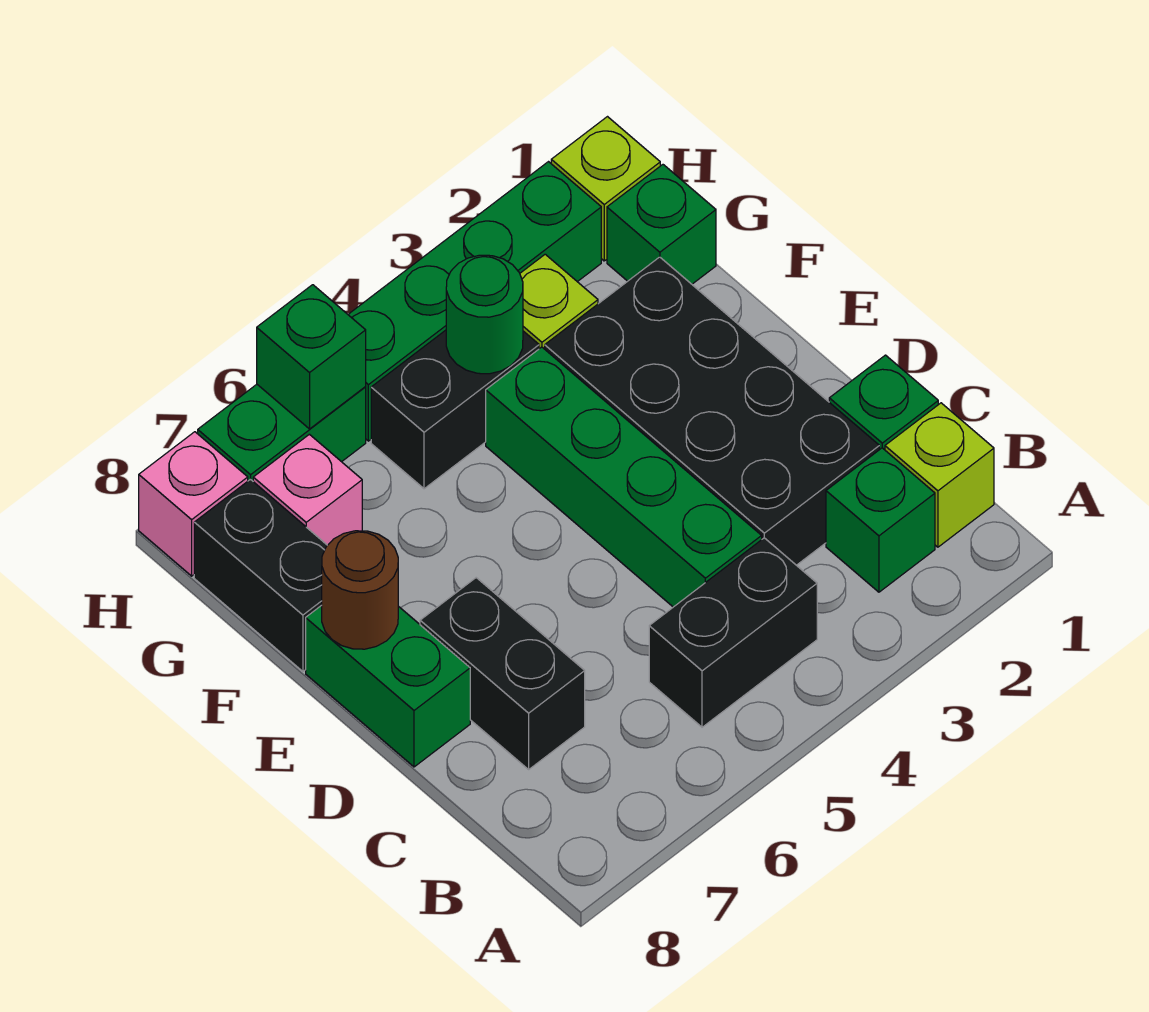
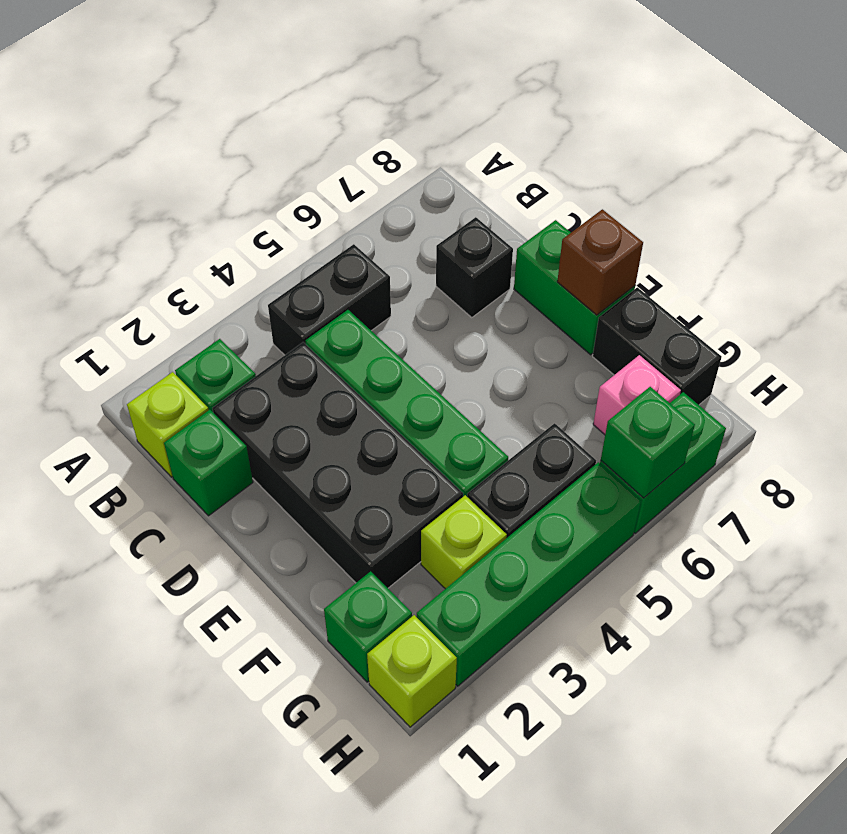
black 1x2 brick [420,578,585,769] -> black 1x1 brick [436,217,513,318]
brown 1x1 round brick [322,531,398,649] -> brown 1x1 brick [557,209,643,315]
green 1x1 round brick [446,255,523,374] -> none
pink 1x1 brick [139,432,248,576] -> none

